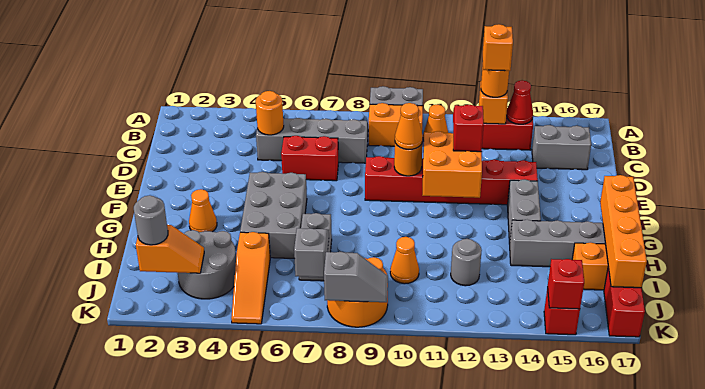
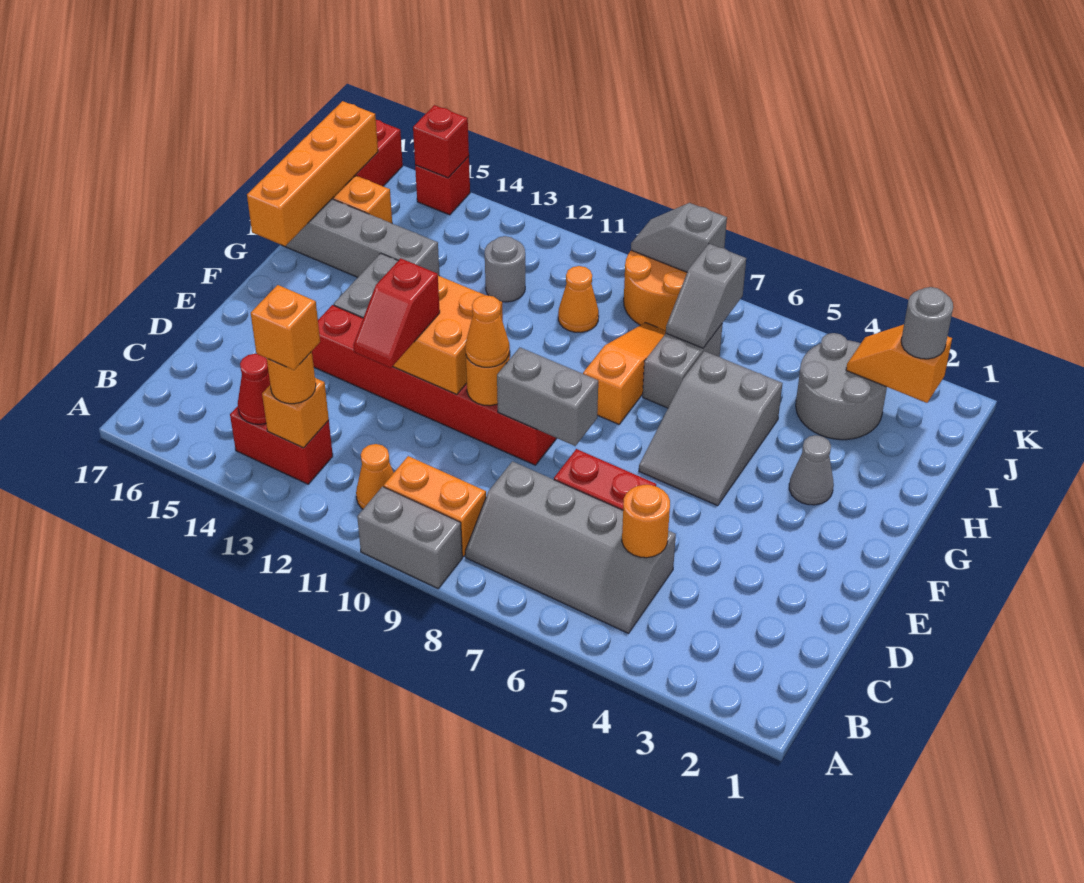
grey 1x2 brick [532,125,591,170] -> grey 1x2 brick moved to [497,348,598,446]
grey 2x3 brick [240,172,307,259] -> grey 2x3 slope [639,351,782,506]
orange 1x1 cone [189,189,217,232] -> grey 1x1 cone [789,435,834,505]
orange 1x3 slope [231,232,270,324] -> orange 1x3 slope moved to [583,323,666,424]

